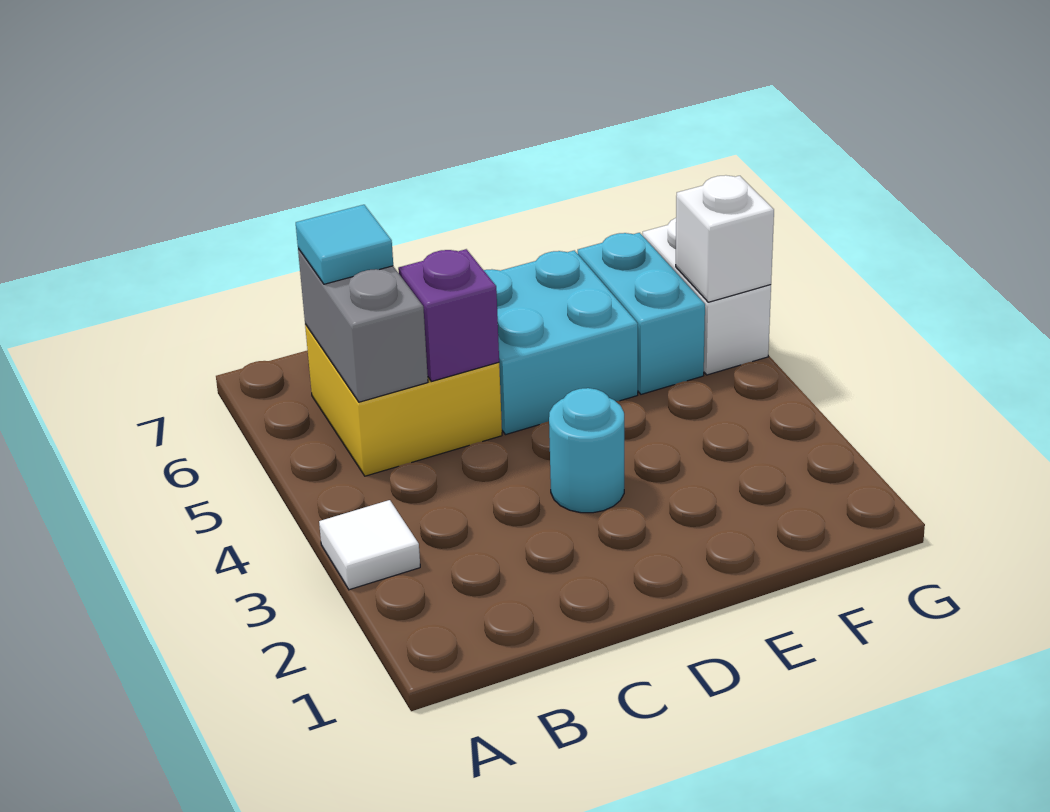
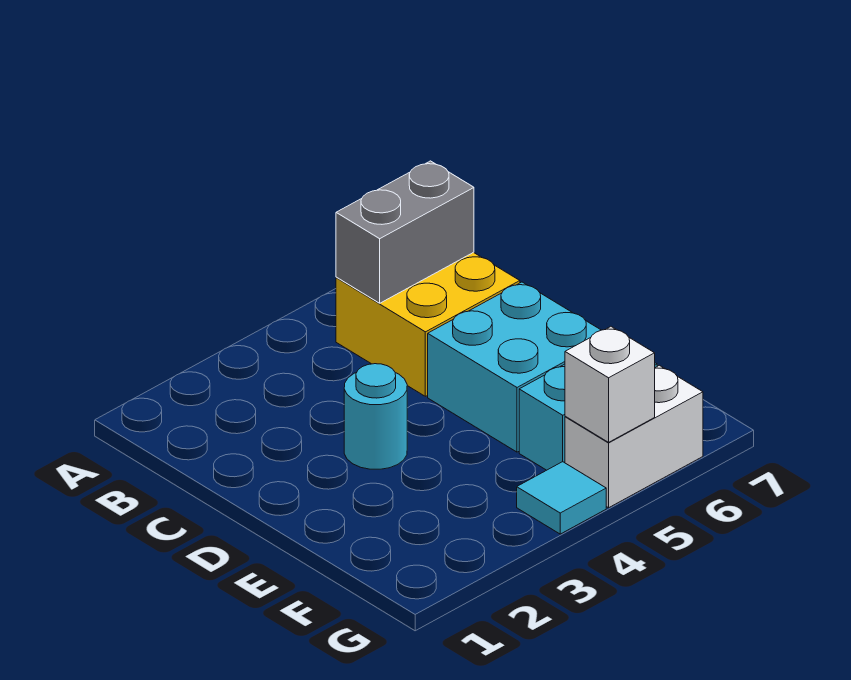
white 1x1 tile [319,500,420,590] -> none
cyan 1x1 tile [296,205,393,284] -> cyan 1x1 tile moved to [517,462,606,534]
purple 1x1 brick [398,249,499,381] -> none

